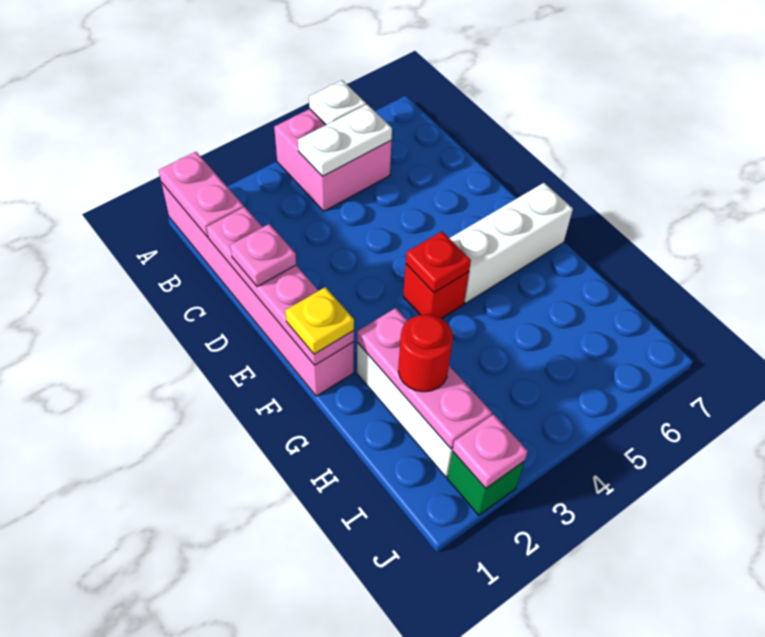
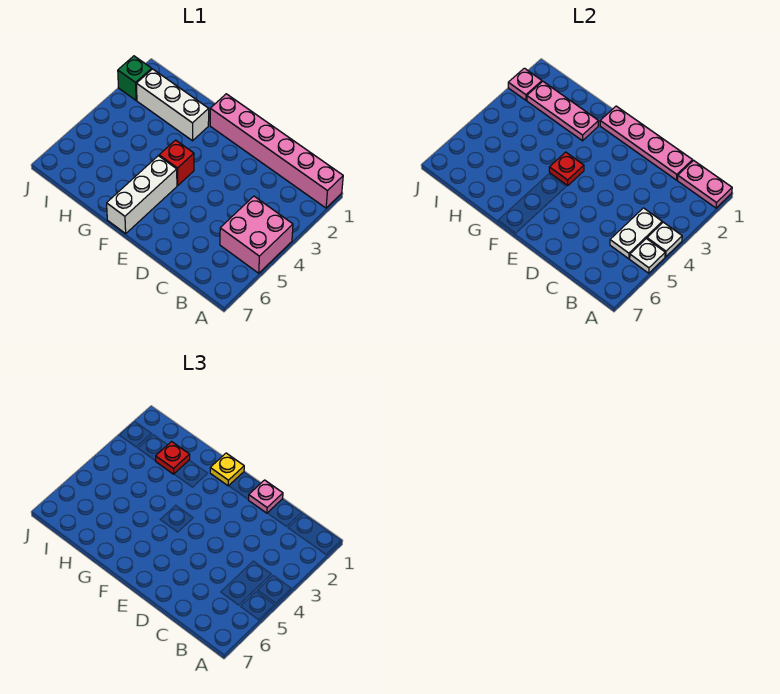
none -> white 1x1 plate [647,222,682,257]
red 1x1 round brick [398,314,453,392] -> red 1x1 plate [156,442,190,474]

